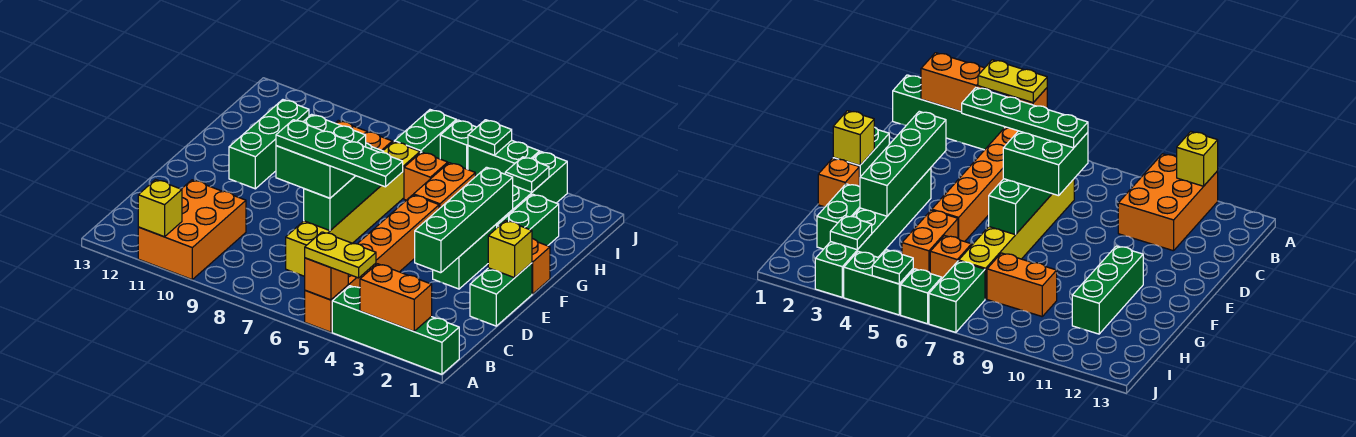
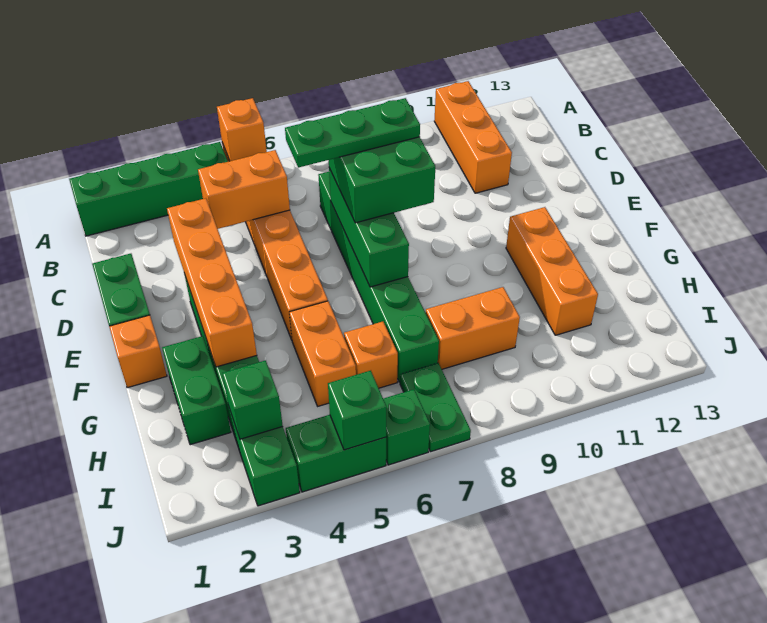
orange 1x2 brick [360,264,432,331] -> orange 1x2 brick moved to [198,150,290,229]
yellow 1x2 plate [305,232,376,278] -> none
orange 2x3 brick [138,180,246,279] -> orange 1x3 brick [434,81,512,193]
yellow 1x1 brick [138,180,182,237] -> none
yellow 1x6 brick [286,142,420,276] -> green 1x6 brick [318,172,439,382]
green 1x4 brick [415,167,513,273] -> orange 1x4 brick [167,198,257,367]
green 1x4 plate [276,120,403,187] -> green 1x3 plate [285,98,420,168]
yellow 1x1 brick [488,221,532,278] -> none
green 1x3 brick [229,100,309,189] -> orange 1x3 brick [506,207,598,335]
green 1x1 plate [505,157,549,192] -> green 1x1 brick [222,360,283,439]
green 1x2 brick [394,110,456,159] -> green 1x2 plate [400,363,471,452]
green 1x1 plate [468,120,512,155] -> green 1x1 brick [328,371,386,450]

